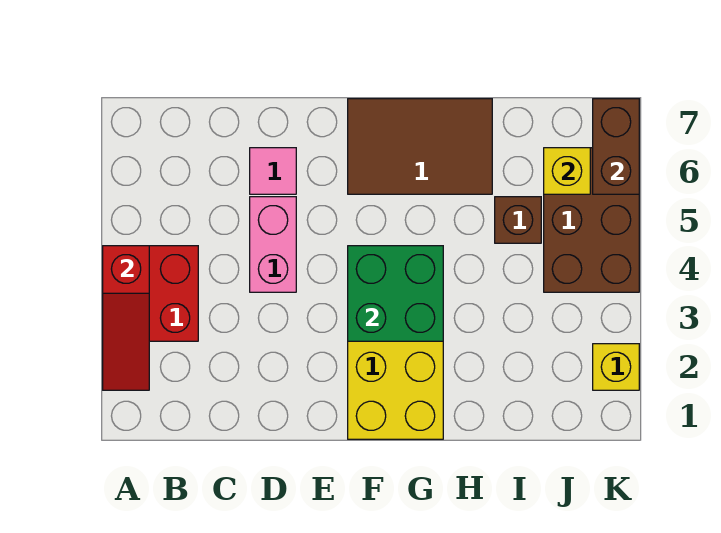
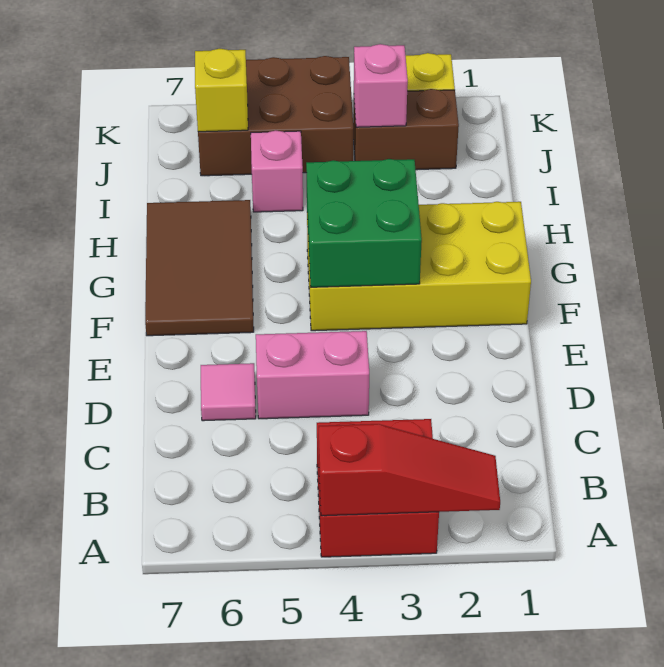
brown 1x1 brick [495,197,541,243] -> pink 1x1 brick [251,130,303,212]
none -> pink 1x1 brick [354,44,408,127]
brown 1x2 brick [593,99,639,194] -> brown 1x2 brick moved to [353,89,459,170]

